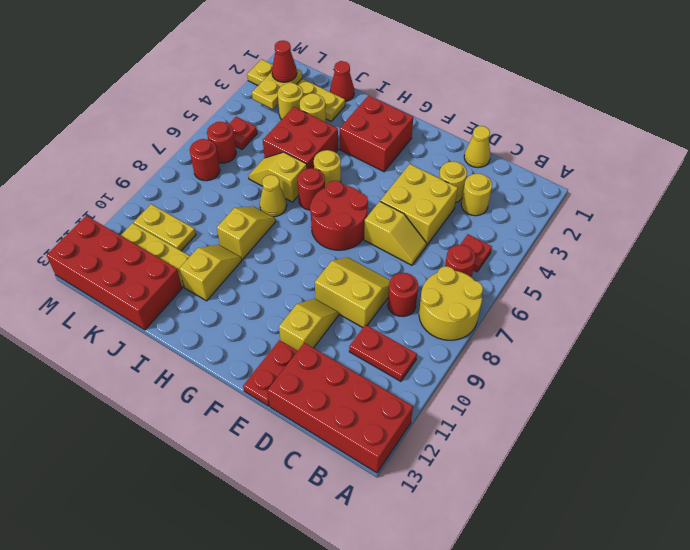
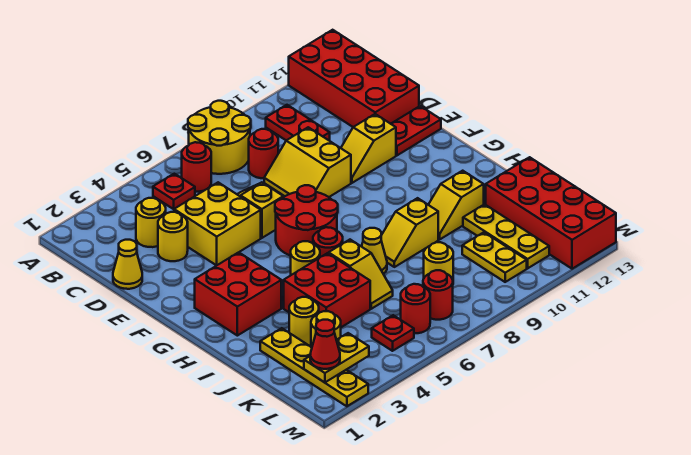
red 1x1 cone [330,61,354,102] -> none
none -> yellow 1x1 round brick [424,242,453,280]

